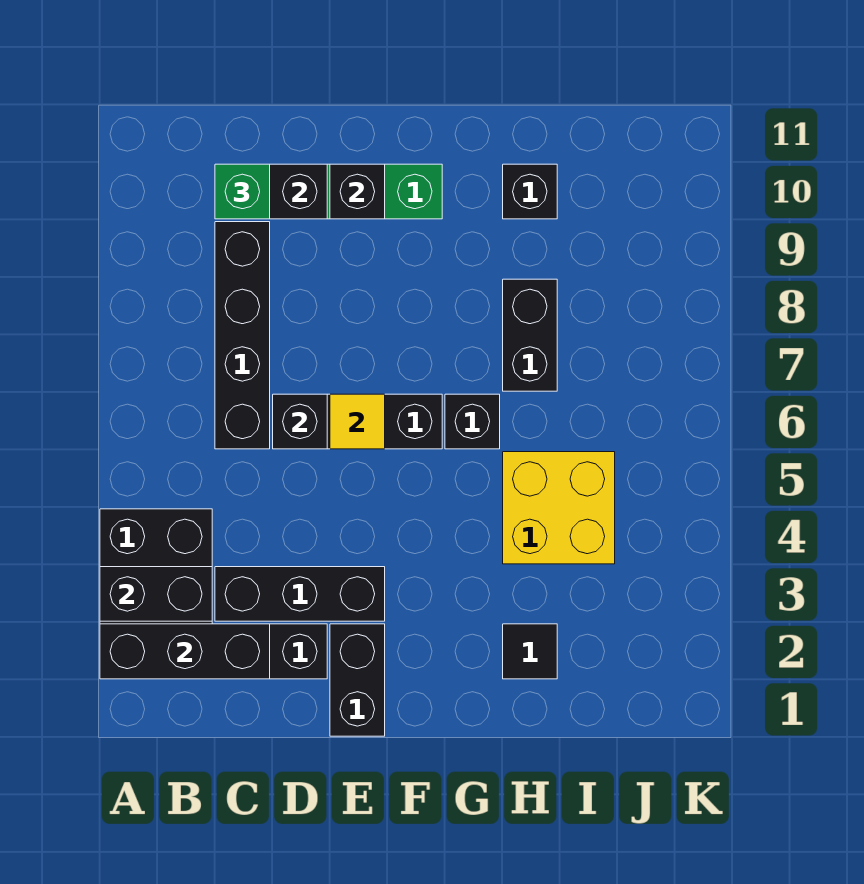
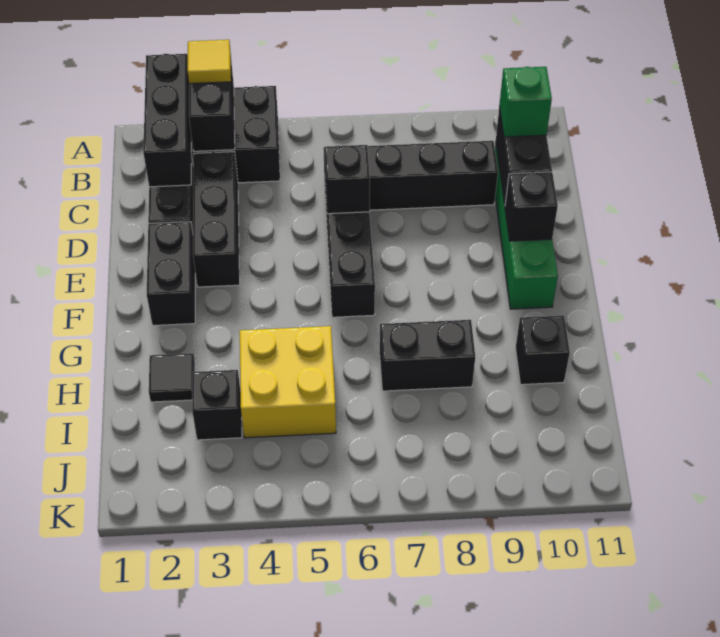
black 1x2 brick [330,624,385,736] -> black 1x2 brick turned to [147,222,195,326]
yellow 1x1 tile [330,394,385,449] -> yellow 1x1 tile moved to [188,40,231,84]
black 1x1 brick [445,394,500,449] -> black 1x1 brick moved to [192,370,242,440]

